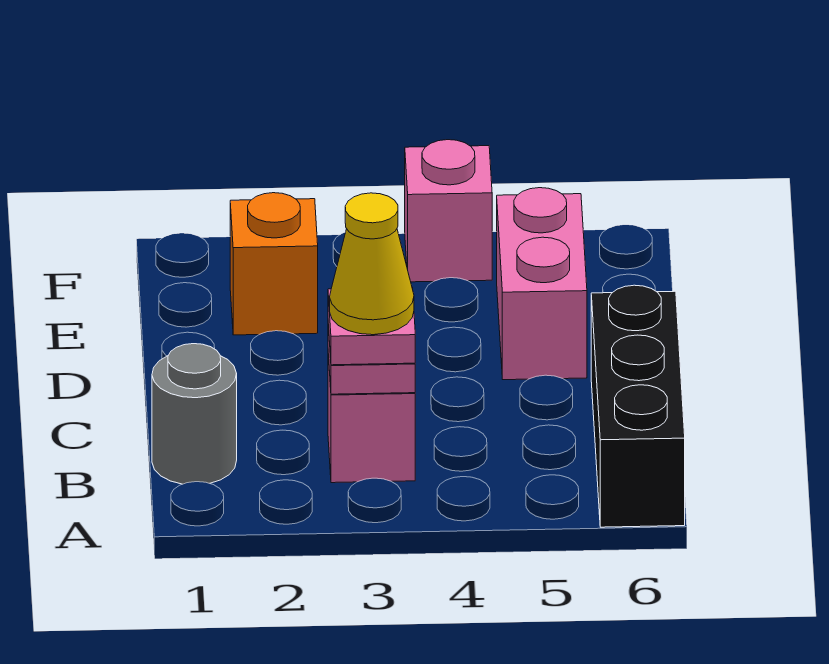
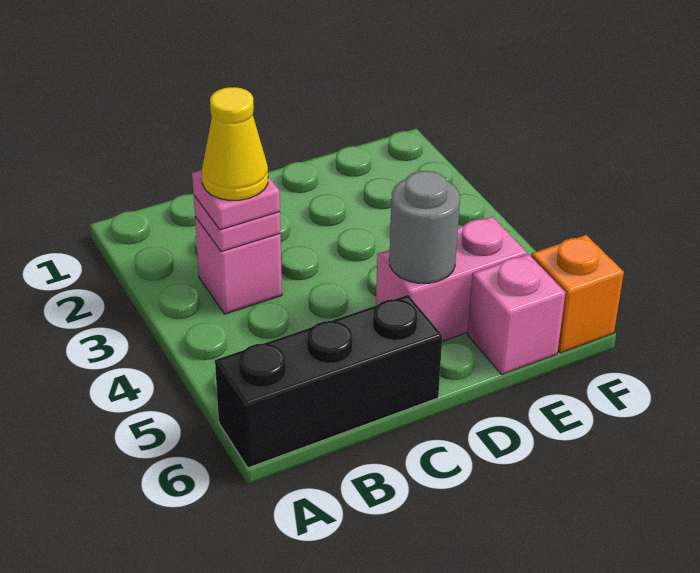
grey 1x1 round brick [152,344,237,484] -> grey 1x1 round brick moved to [389,171,460,283]
orange 1x1 brick [230,193,318,335] -> orange 1x1 brick moved to [531,235,624,353]
pink 1x1 brick [405,140,492,282] -> pink 1x1 brick moved to [468,254,565,374]

